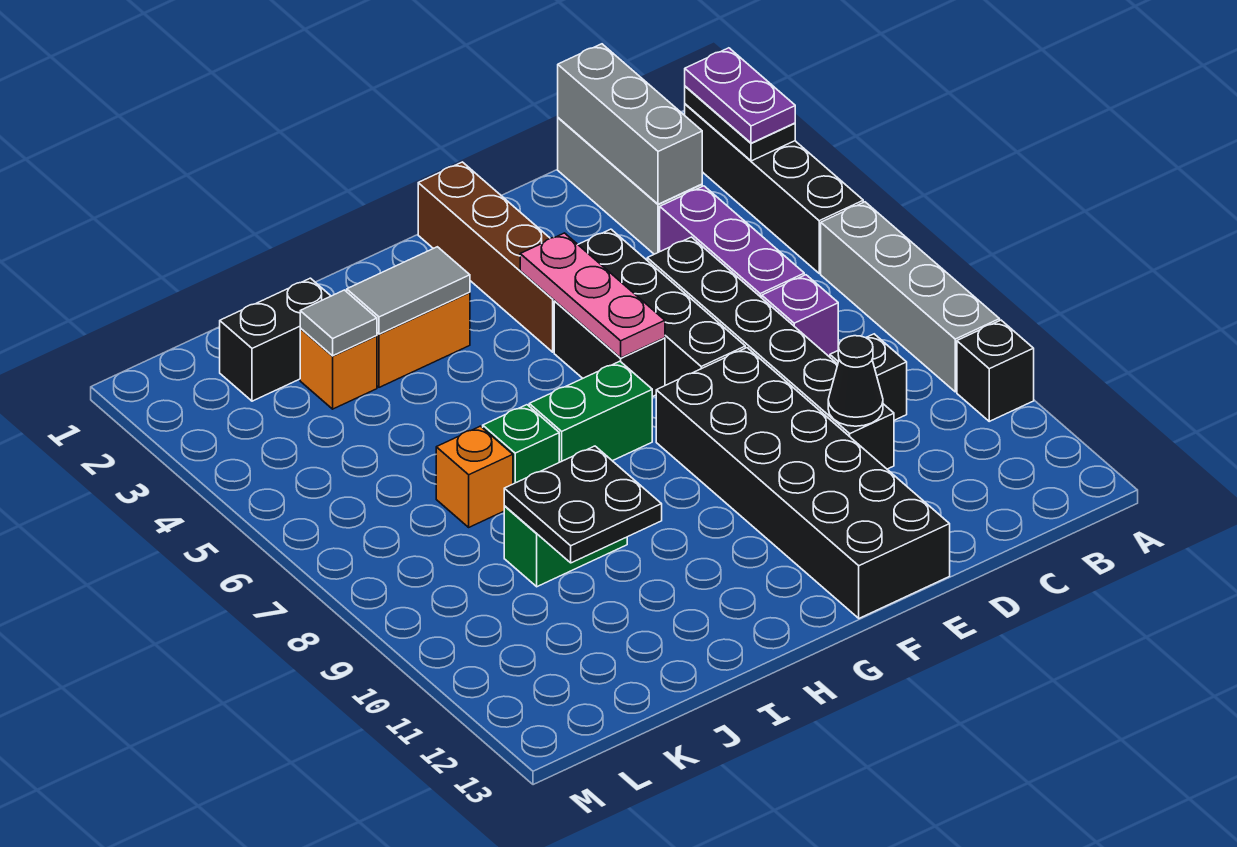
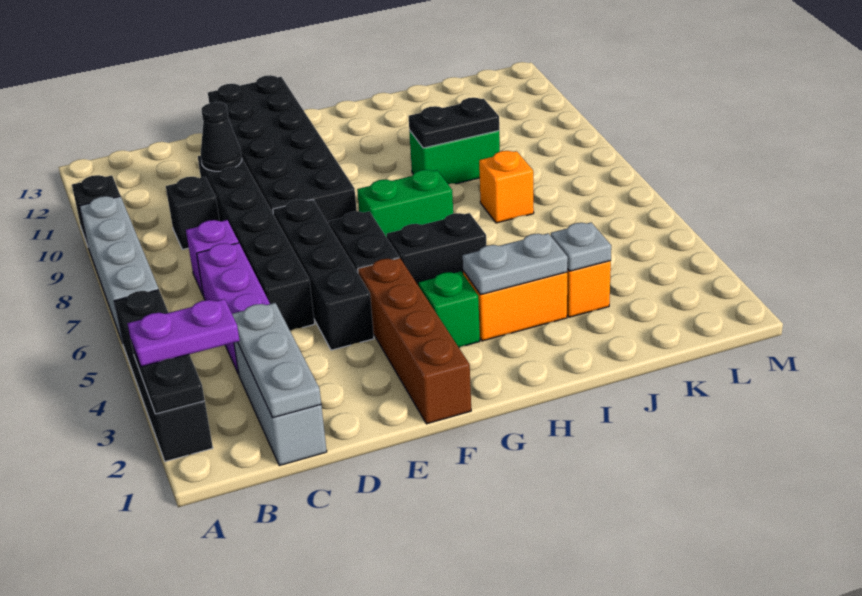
purple 1x2 plate [685,48,795,143] -> purple 1x2 plate turned to [127,299,240,367]
grey 1x3 brick [558,44,702,204] -> grey 1x3 plate [232,303,321,418]
pink 1x3 plate [520,233,665,358] -> none
grey 1x2 tile [347,247,470,334] -> grey 1x2 plate [463,233,568,295]
green 1x1 brick [483,405,559,484] -> green 1x1 brick moved to [419,271,480,347]
black 2x2 plate [504,446,662,563] -> black 1x2 plate [409,98,499,148]
black 1x2 brick [220,278,330,401] -> black 1x2 brick moved to [387,213,486,286]
grey 1x1 tile [300,290,377,356] -> grey 1x1 plate [551,223,611,271]

